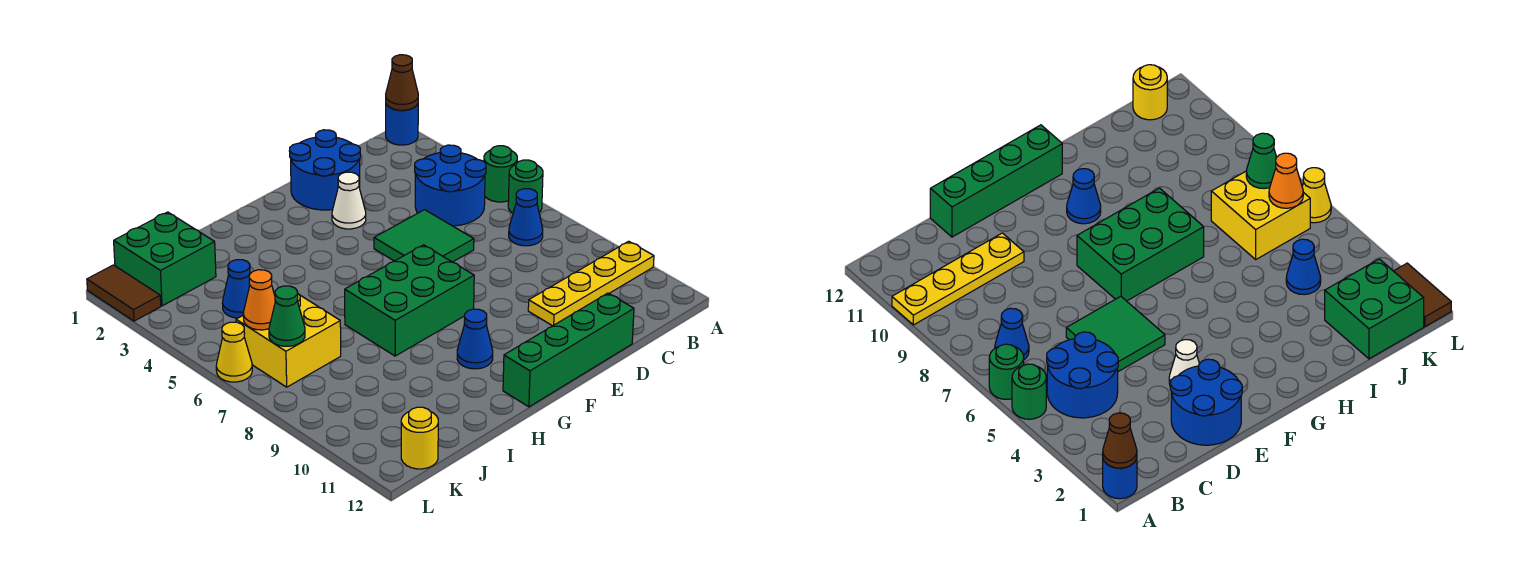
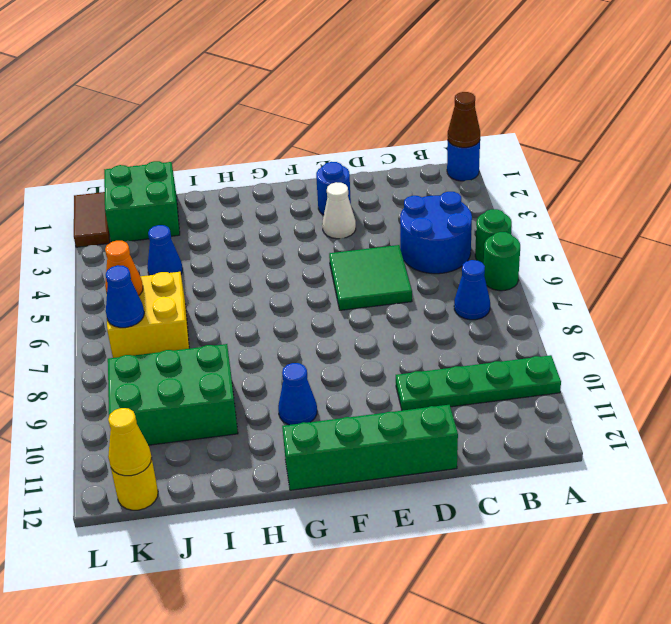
yellow 1x4 plate [528,241,654,326] -> green 1x4 plate [396,355,561,410]
blue 2x2 round brick [289,130,360,210] -> blue 1x1 round brick [316,162,351,215]
green 2x3 brick [345,245,474,356] -> green 2x3 brick moved to [108,344,238,445]
green 1x1 cone [269,286,305,346] -> blue 1x1 cone [106,265,144,328]
yellow 1x1 cone [216,322,252,382] -> yellow 1x1 cone moved to [108,408,152,476]

